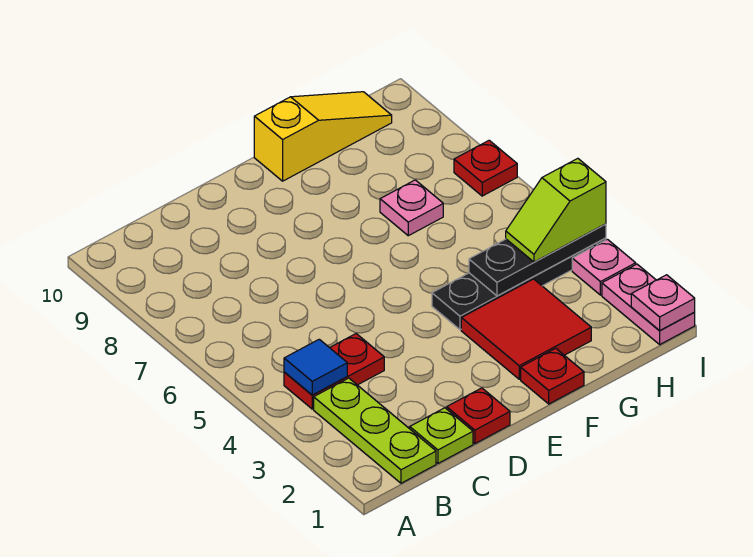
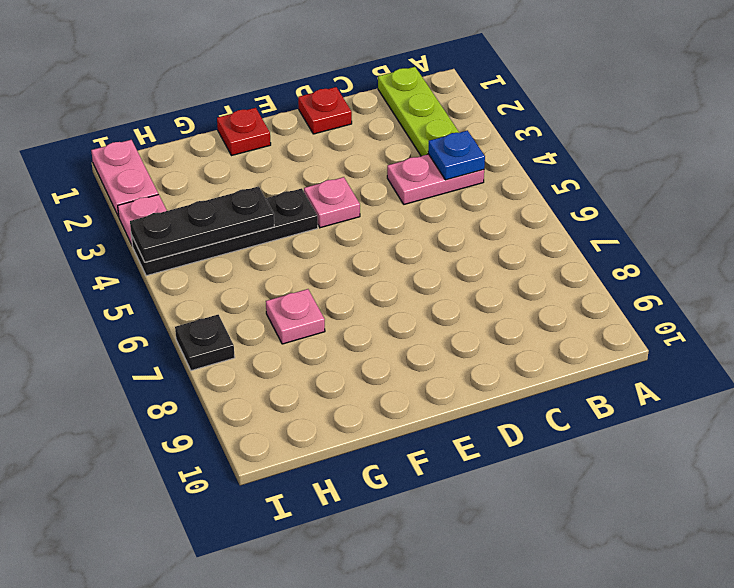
red 1x2 plate [284,334,384,409] -> pink 1x2 plate [387,154,484,204]
blue 1x1 tile [284,339,347,395] -> blue 1x1 plate [428,130,485,180]
lime 1x1 plate [410,408,473,463] -> none
red 2x2 tile [461,279,591,379] -> none
yellow 1x3 slope [254,92,392,181] -> none
lime 1x2 slope [506,158,606,262] -> none
pink 1x1 plate [631,275,695,331] -> pink 1x1 plate moved to [304,177,360,228]
red 1x1 plate [454,140,517,196] -> black 1x1 plate [175,315,235,371]

